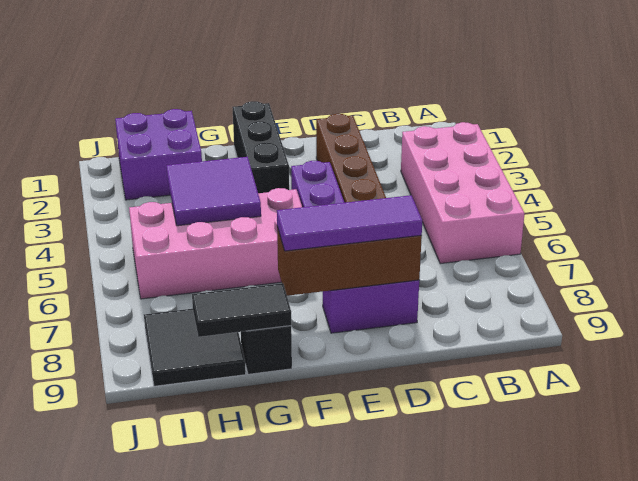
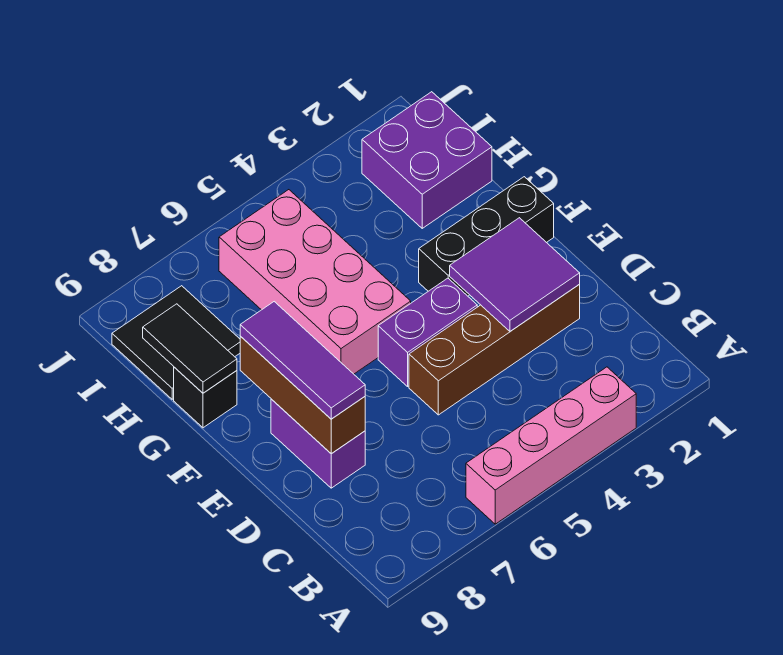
pink 2x4 brick [401,122,525,264] -> pink 1x4 brick [466,367,636,524]
purple 2x2 tile [166,157,261,226] -> purple 2x2 tile moved to [450,218,580,331]

